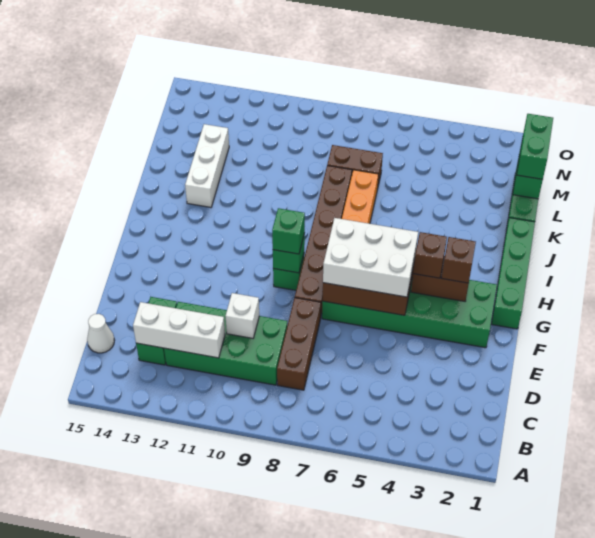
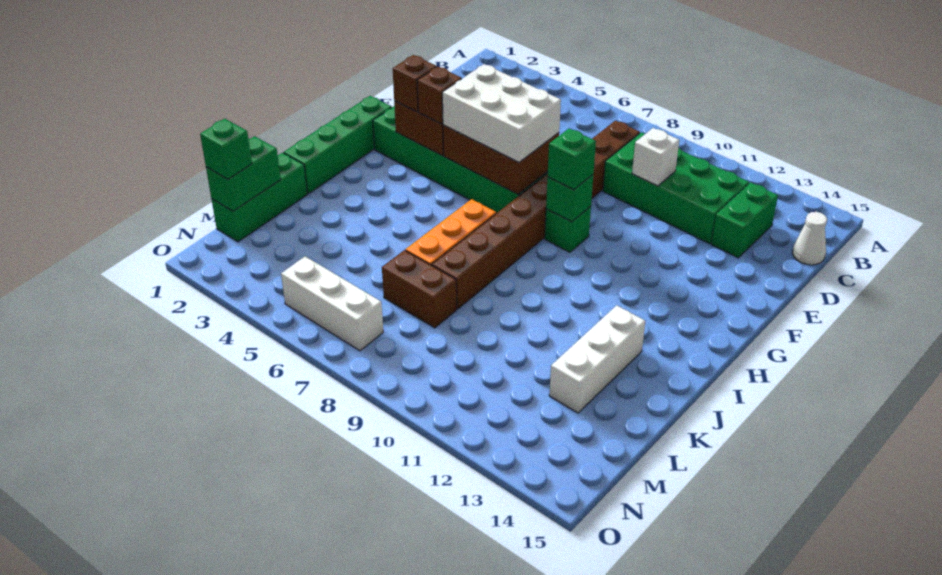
white 1x3 brick [133,302,225,358] -> white 1x3 brick moved to [281,256,383,351]
green 1x2 brick [517,114,553,179] -> green 1x1 brick [200,119,252,179]

